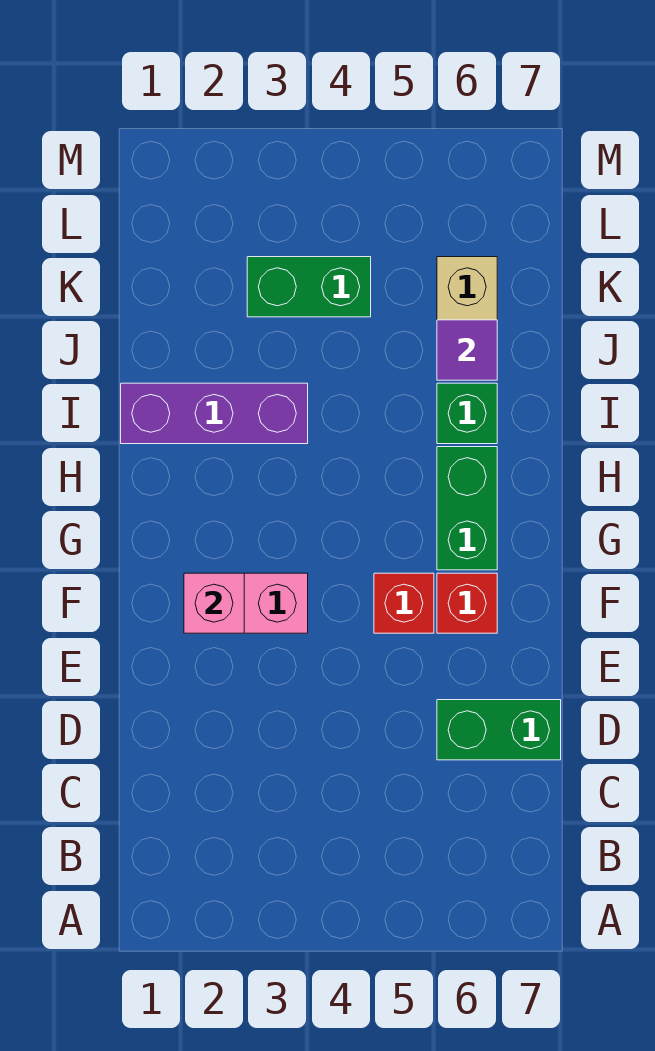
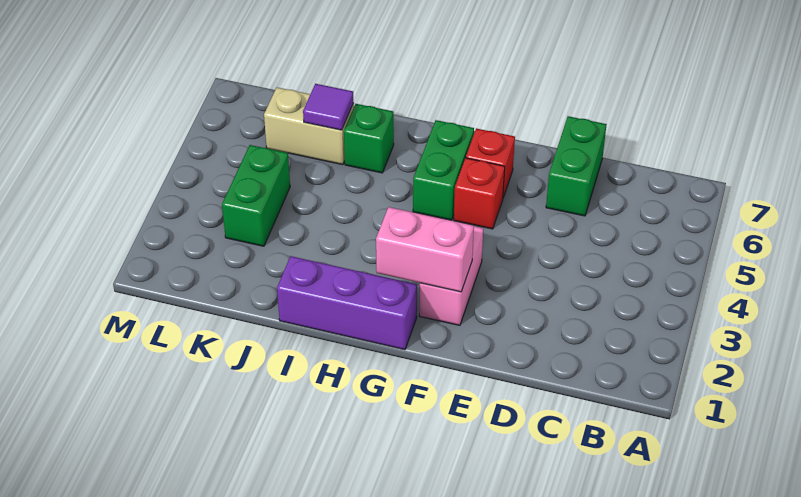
pink 1x1 brick [184,573,244,633] -> pink 1x2 brick [376,207,474,292]
green 1x2 brick [437,447,497,570] -> green 1x2 brick turned to [413,120,474,220]
purple 1x3 brick [121,383,308,444] -> purple 1x3 brick turned to [277,256,417,350]

